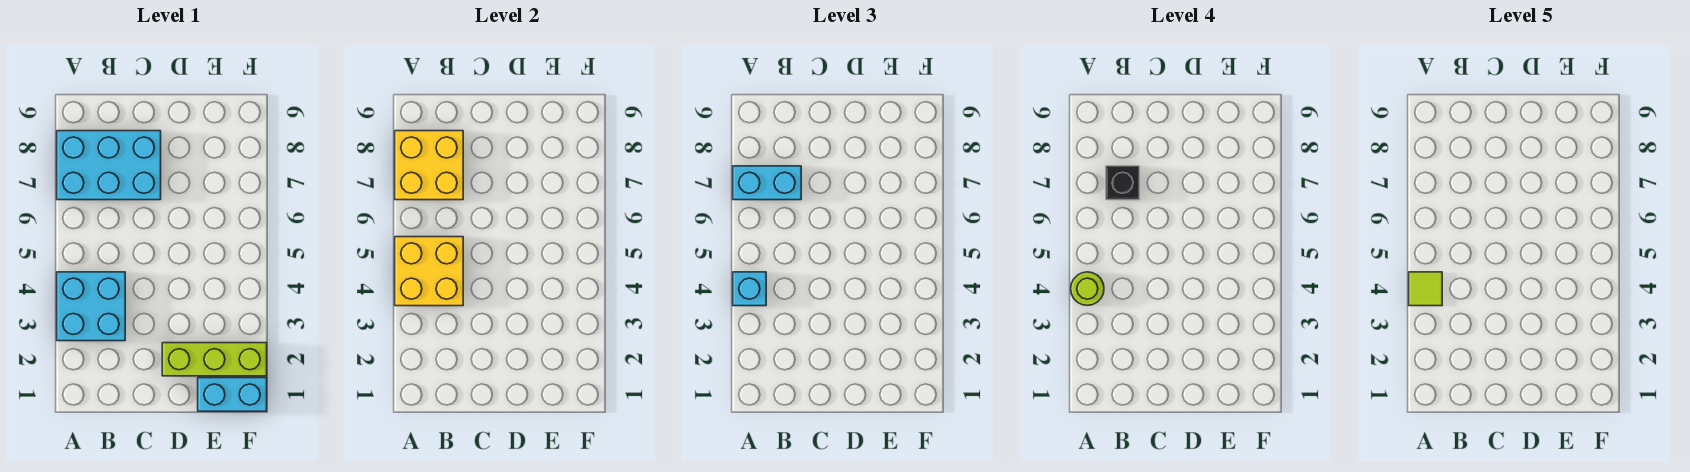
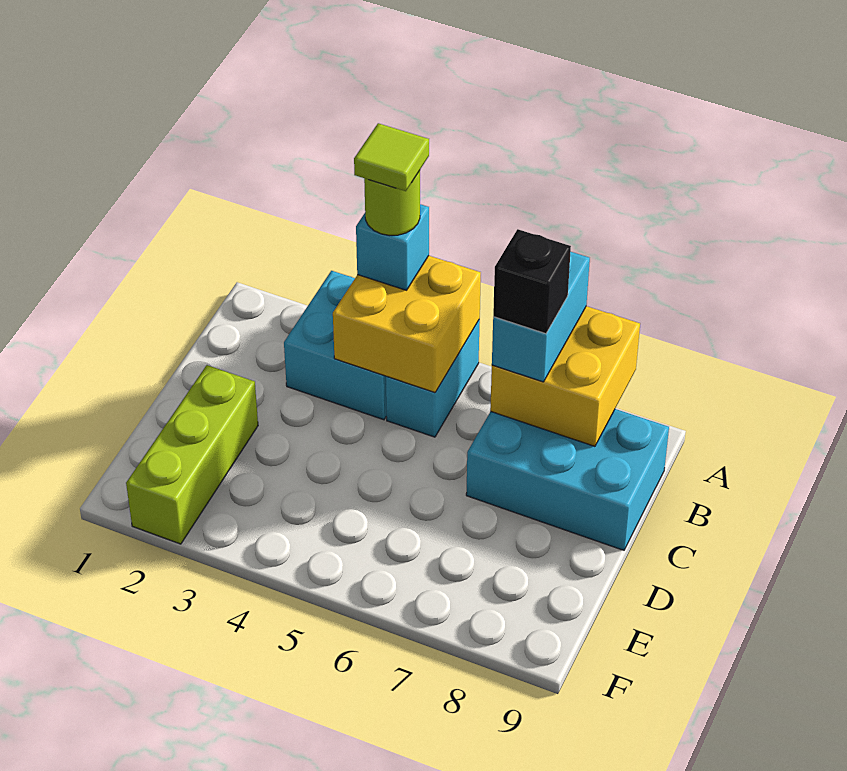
cyan 2x3 brick [57,131,161,200] -> cyan 2x3 brick turned to [466,409,669,550]
cyan 1x2 brick [198,378,267,411] -> cyan 1x2 brick moved to [386,319,480,437]

